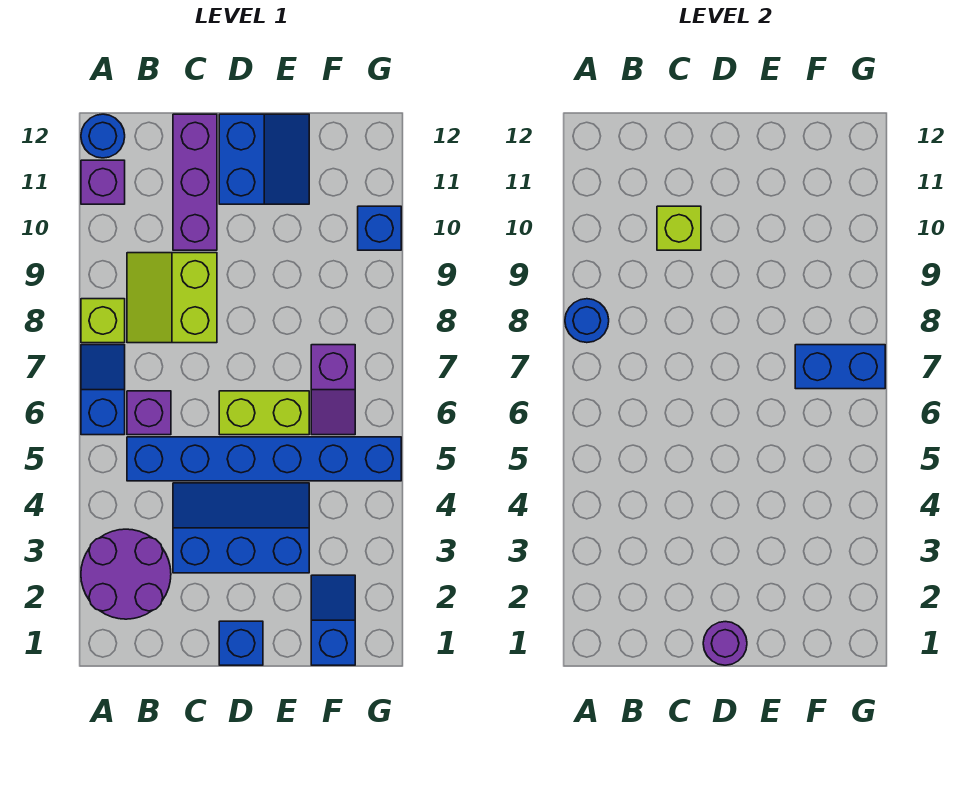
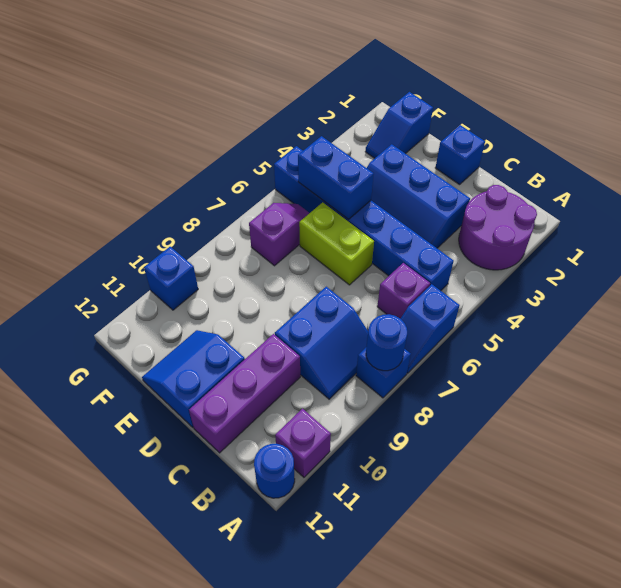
lime 1x1 brick [81,299,125,343] -> blue 1x1 brick [356,348,411,398]
lime 2x2 slope [127,253,217,343] -> blue 2x2 slope [275,287,368,399]
lime 1x1 brick [657,206,701,250] -> none
purple 1x1 round brick [703,622,747,665] -> none
blue 1x2 brick [795,345,885,389] -> blue 1x2 brick moved to [298,136,374,220]

